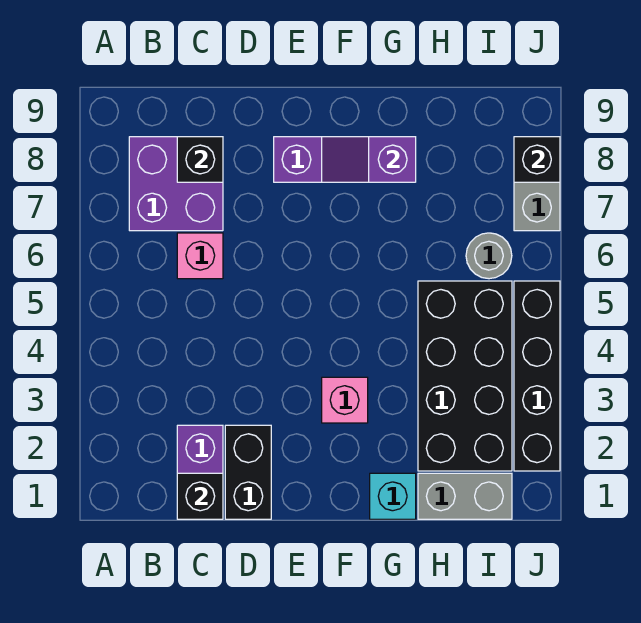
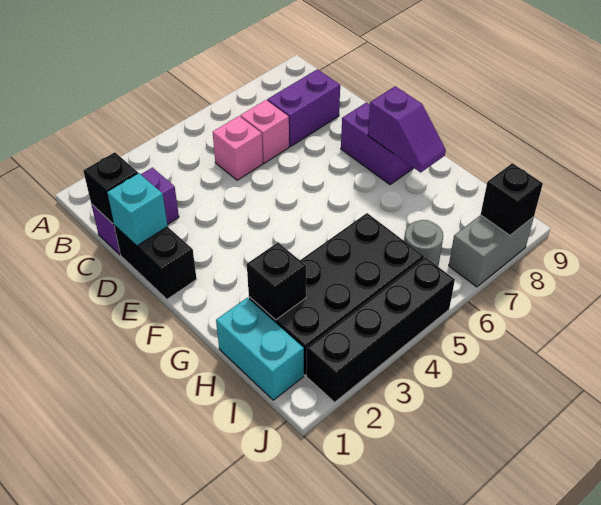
purple 2x2 brick [129,137,223,231] -> purple 1x2 brick [267,69,340,147]
black 1x1 brick [177,137,223,182] -> black 1x1 brick moved to [247,243,306,320]
black 1x2 brick [225,425,271,519] -> black 1x2 brick turned to [114,226,197,299]
pink 1x1 brick [322,377,368,423] -> pink 1x1 brick moved to [213,116,263,180]
purple 1x2 slope [322,137,416,182] -> purple 1x2 slope turned to [368,86,446,172]
cyan 1x1 brick [370,473,416,519] -> cyan 1x1 brick moved to [107,173,168,246]
grey 1x2 brick [418,473,512,519] -> cyan 1x2 brick [216,298,304,400]

